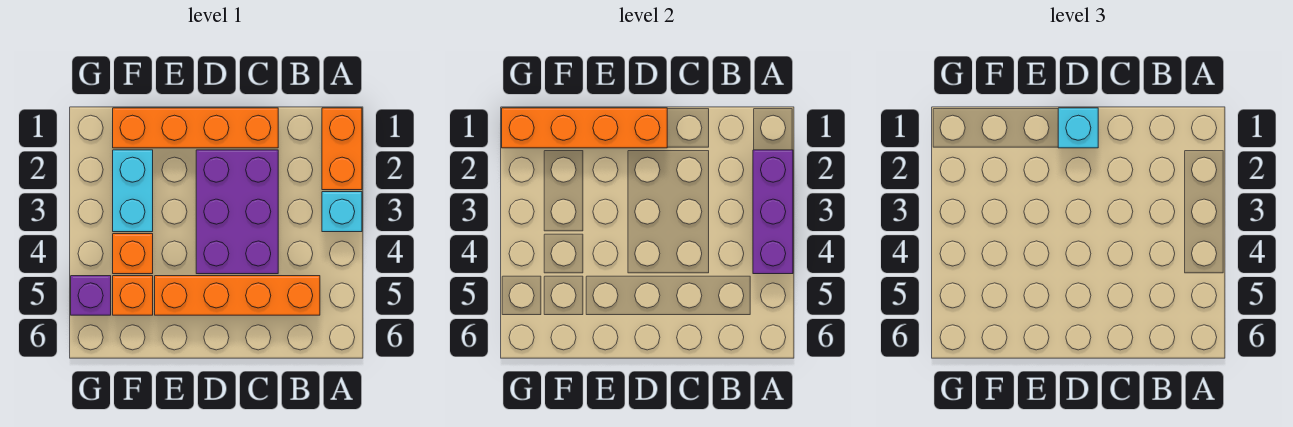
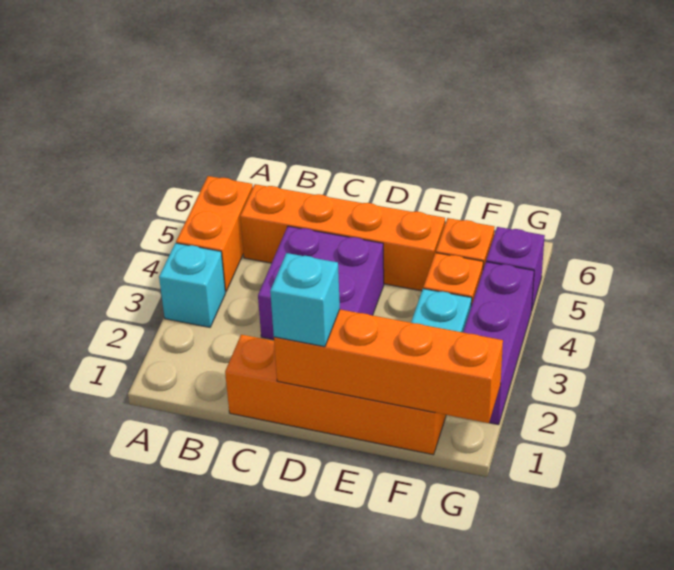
orange 1x2 brick [322,108,362,190] -> orange 1x2 brick moved to [176,176,253,292]
purple 1x3 brick [753,150,793,274] -> purple 1x3 brick moved to [463,262,534,425]
purple 2x3 brick [196,150,278,274] -> purple 2x2 brick [258,226,384,340]

